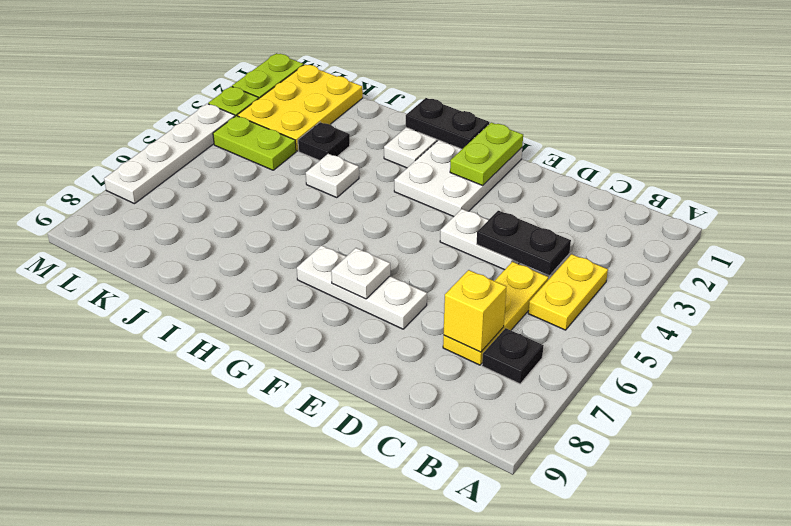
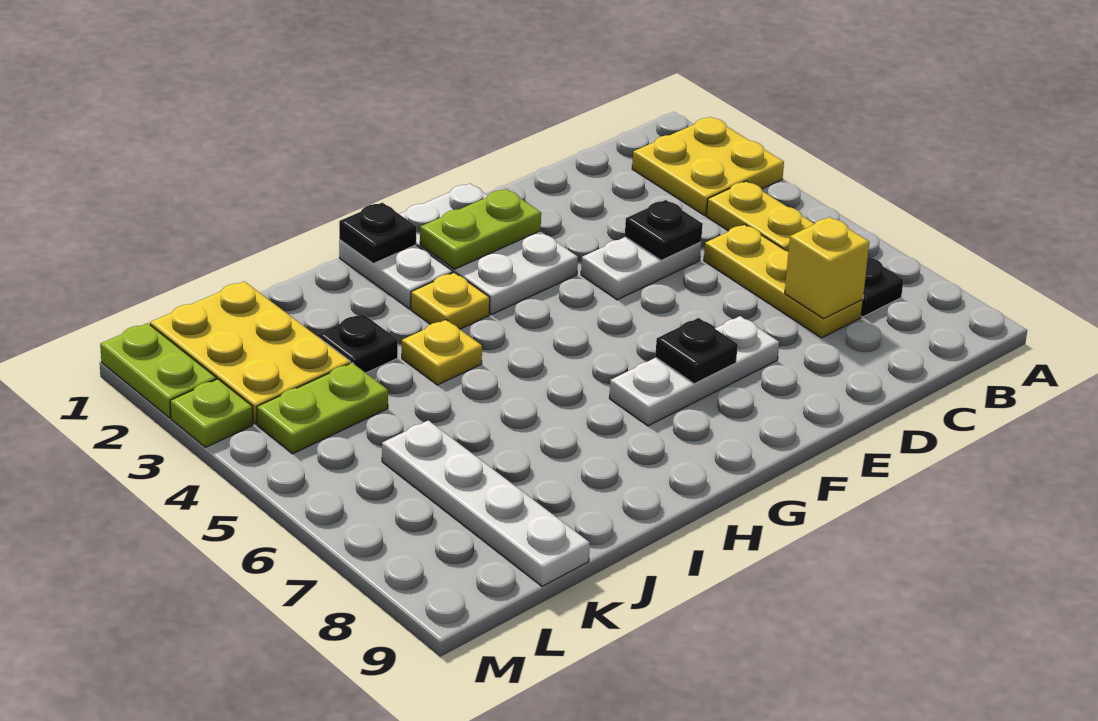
none -> yellow 2x2 plate [632,117,784,215]
black 1x2 plate [477,211,571,275] -> black 1x1 plate [625,200,703,260]
lime 1x2 plate [450,123,523,185] -> lime 1x2 plate turned to [420,189,541,269]
white 1x1 plate [331,248,390,299] -> black 1x1 plate [655,318,738,384]
black 1x2 plate [406,98,490,149] -> black 1x1 plate [339,203,416,264]
none -> yellow 1x1 plate [411,272,490,329]
white 1x1 plate [306,154,359,198] -> yellow 1x1 plate [402,320,482,385]
white 1x4 plate [104,104,235,204] -> white 1x4 plate moved to [382,420,590,586]

